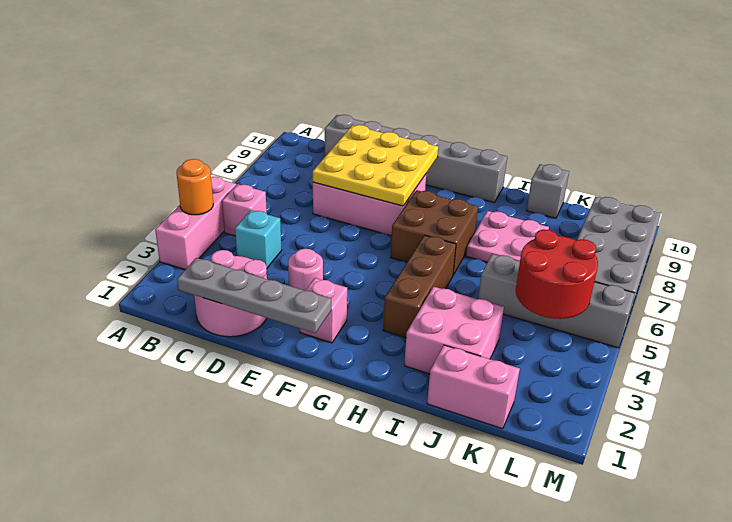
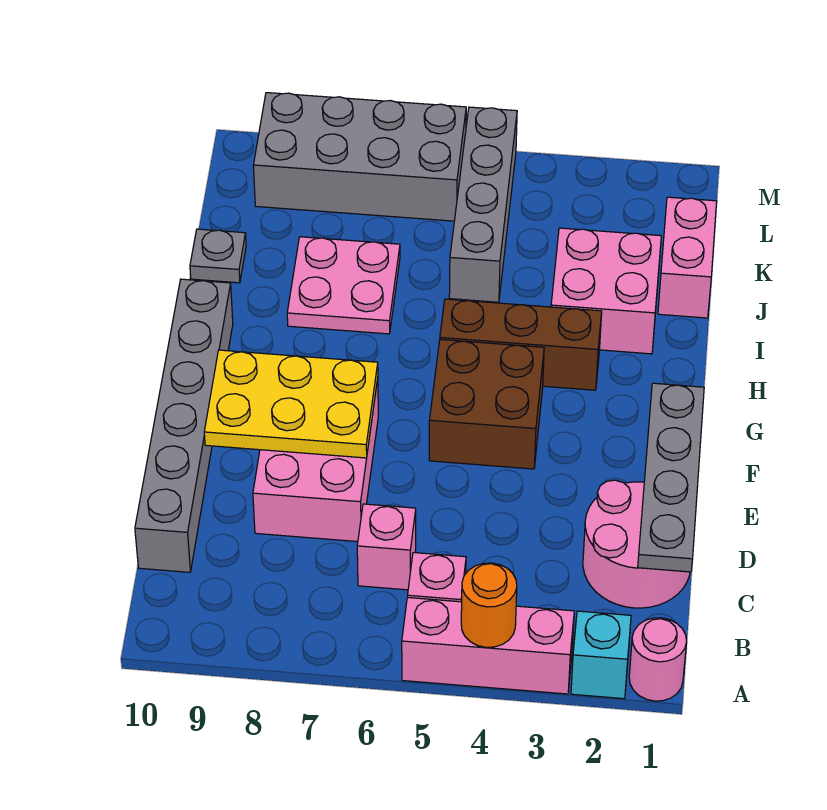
cyan 1x1 brick [235,210,282,268] -> cyan 1x1 brick moved to [571,611,631,699]
yellow 3x3 plate [313,125,438,206] -> yellow 2x3 plate [204,350,378,458]
pink 1x1 round brick [288,249,323,291] -> pink 1x1 round brick moved to [629,618,687,701]
pink 1x1 brick [300,278,347,343] -> pink 1x1 brick moved to [357,504,416,590]
brown 2x2 brick [391,190,478,275] -> brown 2x2 brick moved to [429,340,544,469]
grey 1x1 brick [527,164,569,218] -> grey 1x1 plate [190,229,246,283]
red 2x2 round brick [516,230,598,319] -> none

